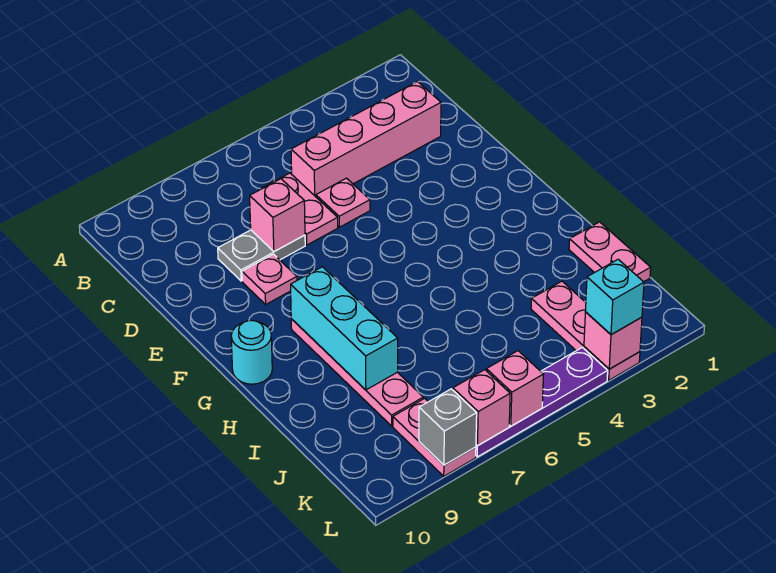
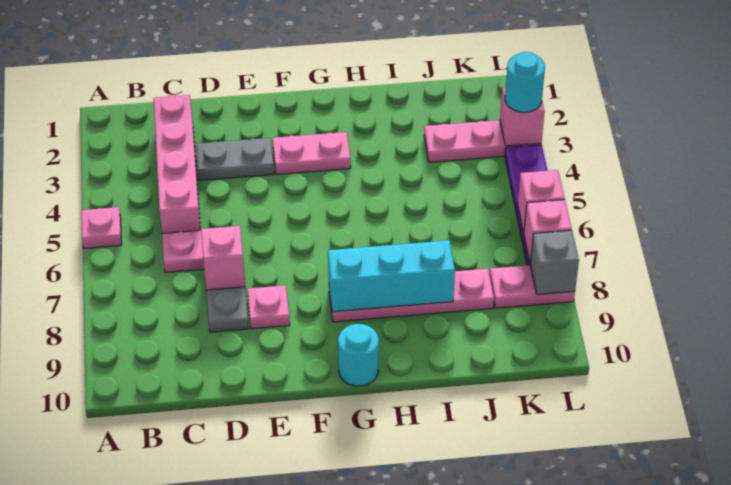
none -> grey 1x2 plate [196,138,274,180]
pink 1x1 plate [316,178,370,227] -> pink 1x1 plate moved to [81,207,121,248]
pink 1x2 plate [569,222,651,282] -> pink 1x2 plate moved to [273,132,351,174]
cyan 1x1 brick [585,259,644,335] -> cyan 1x1 round brick [505,52,545,112]

